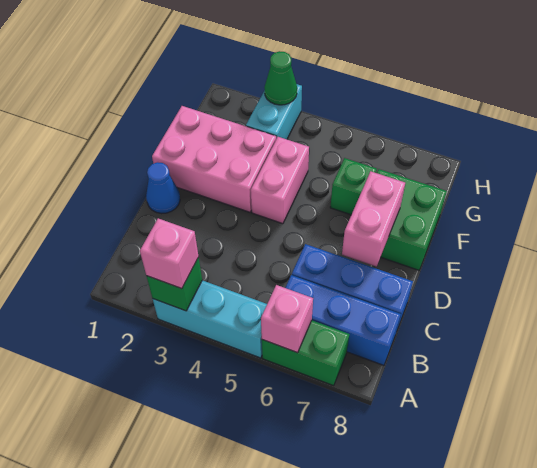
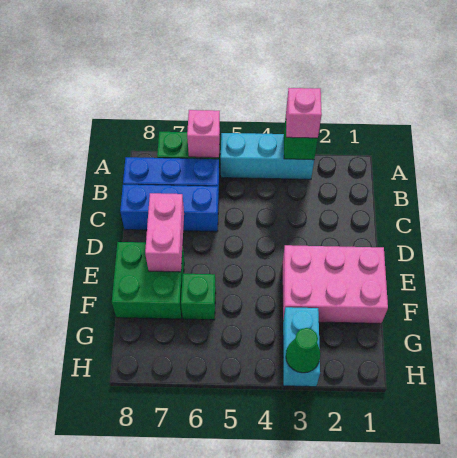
blue 1x1 cone [146,162,180,214] -> none
pink 1x2 brick [251,137,309,224] -> none

